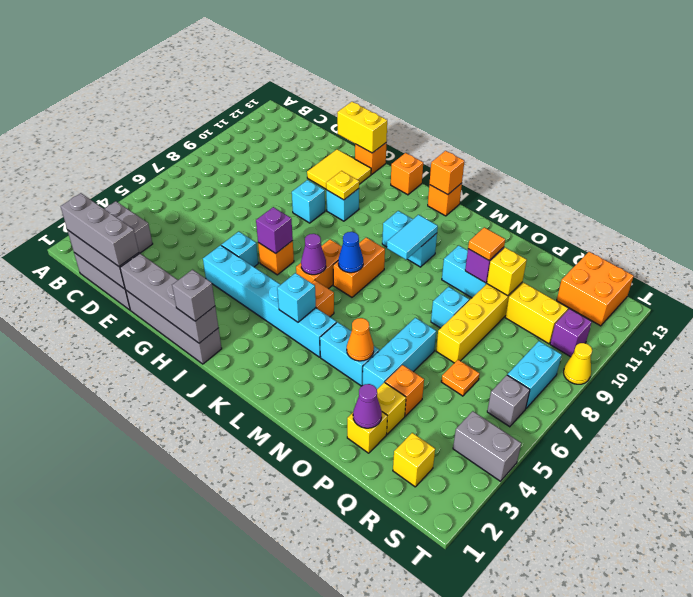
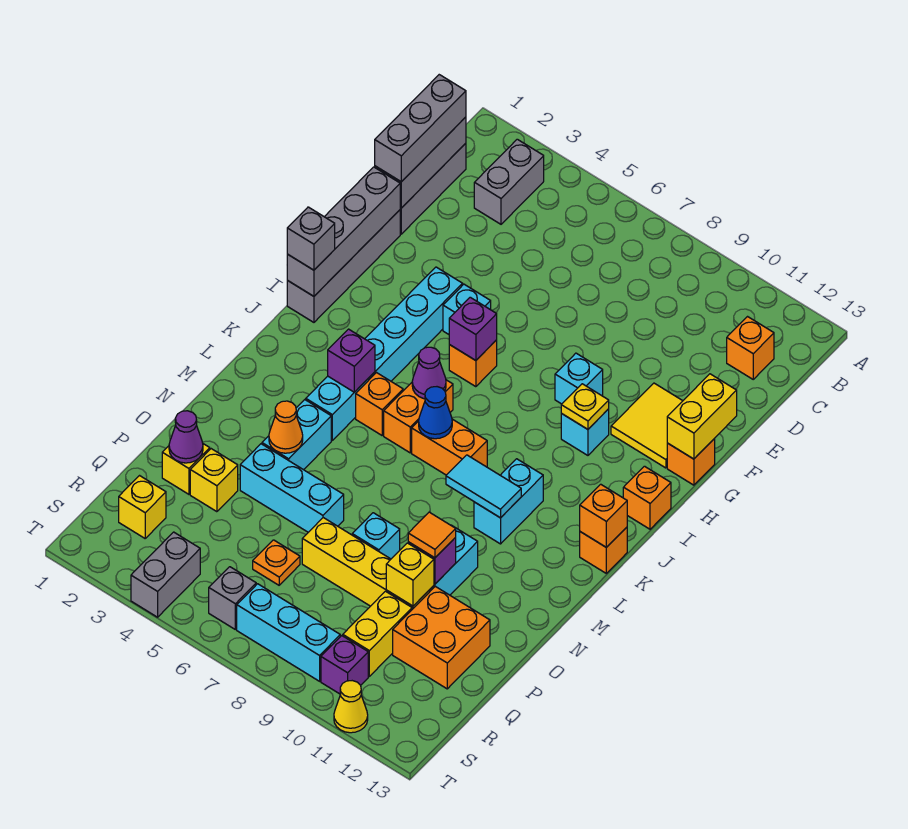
orange 1x2 brick [296,240,342,289] -> orange 1x2 brick turned to [384,380,453,453]
cyan 1x1 brick [277,273,316,322] -> purple 1x1 brick [328,329,375,392]
orange 1x1 brick [385,365,424,416] -> orange 1x1 brick moved to [727,317,774,379]
orange 2x2 brick [557,252,634,326] -> orange 2x2 brick moved to [393,586,490,689]
cyan 1x2 brick [508,341,562,408] -> cyan 1x3 brick [237,584,340,681]
yellow 1x1 cone [564,343,592,384] -> yellow 1x1 cone moved to [334,681,368,733]

